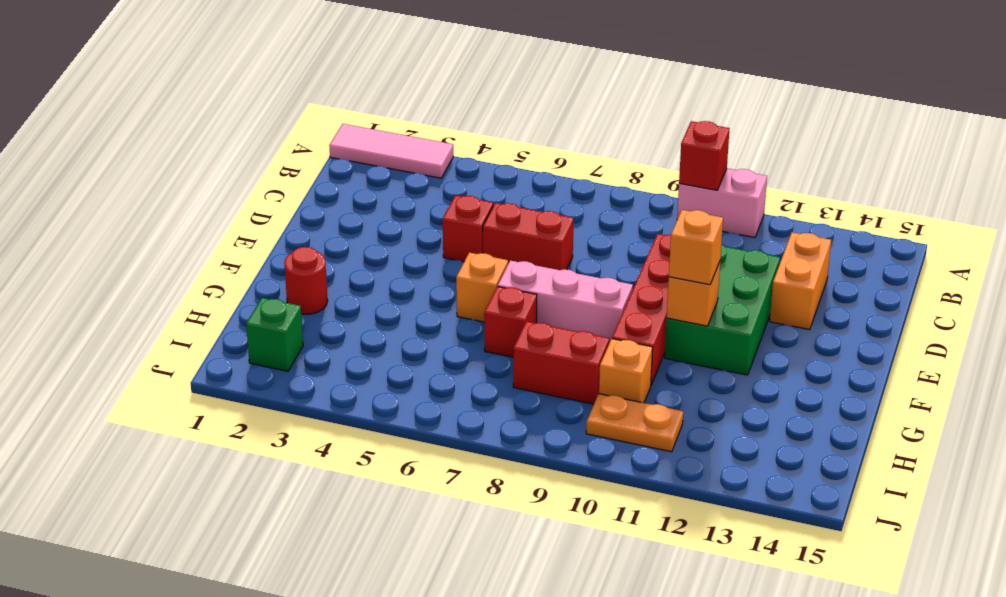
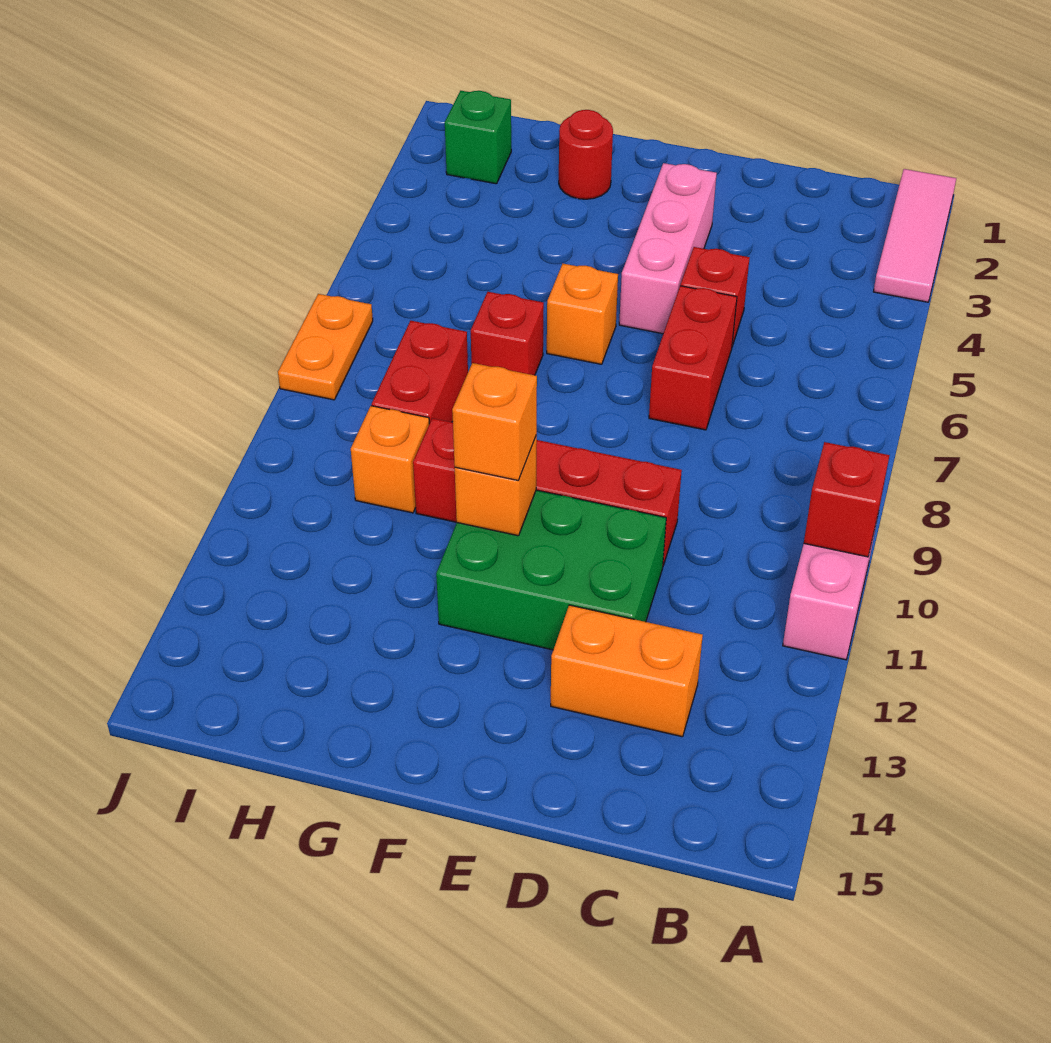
pink 1x3 brick [498,261,633,343] -> pink 1x3 brick moved to [619,163,717,334]
orange 1x2 plate [586,394,683,452] -> orange 1x2 plate moved to [278,294,373,400]

